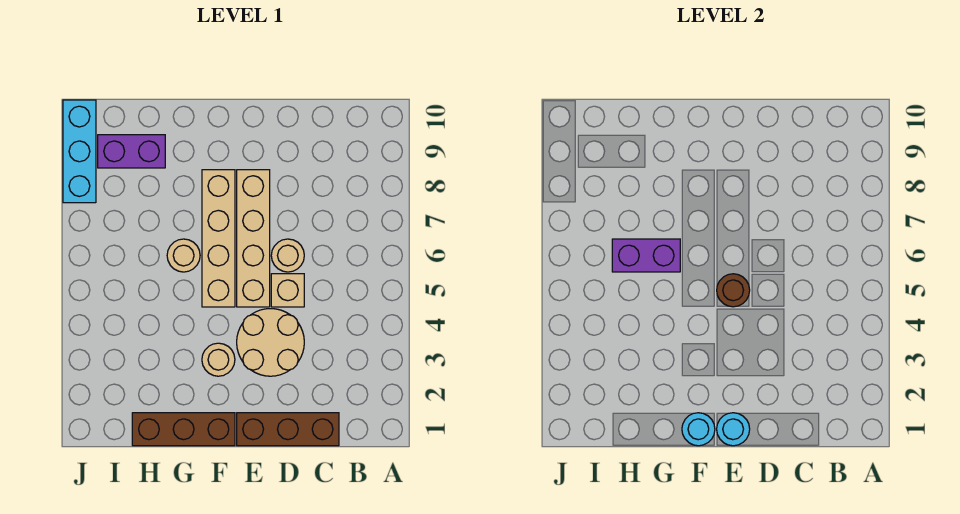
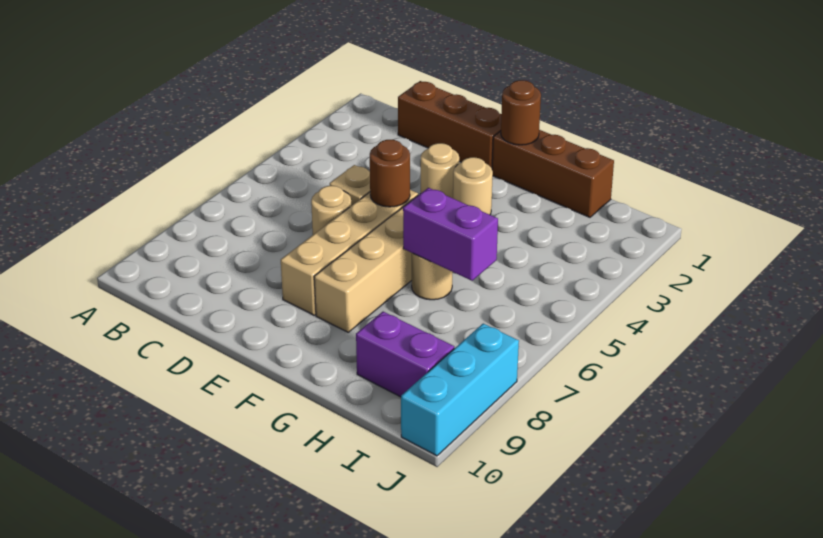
tan 2x2 round brick [237,309,304,376] -> tan 1x1 round brick [421,143,459,198]
cyan 1x1 round brick [717,413,750,446] -> none
cyan 1x1 round brick [682,413,715,446] -> brown 1x1 round brick [501,80,541,145]

